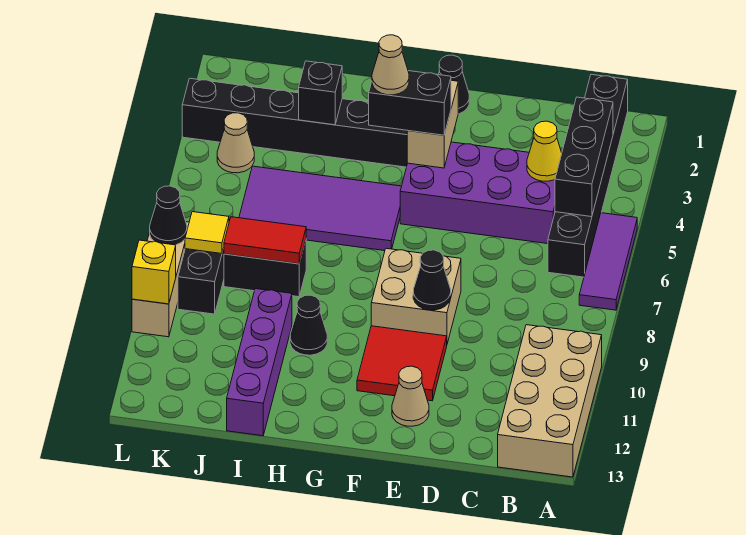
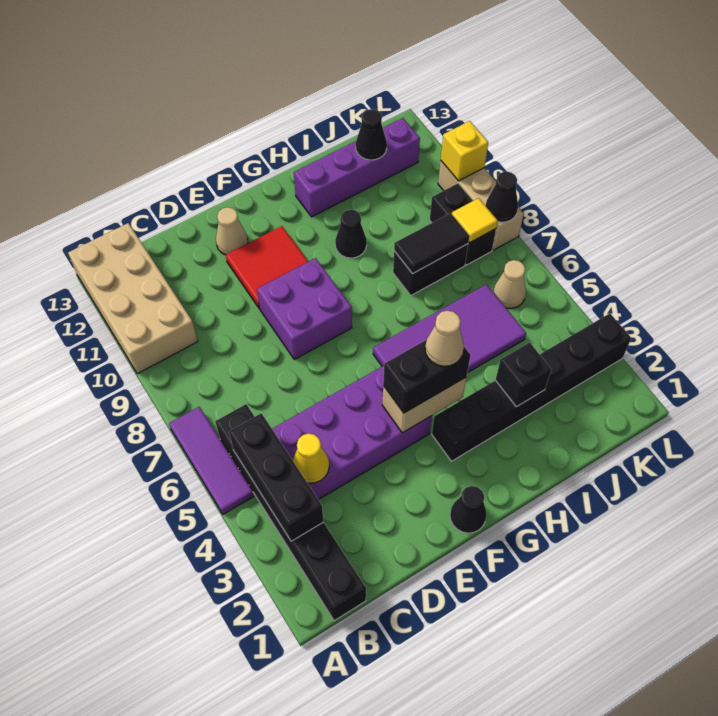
tan 2x2 brick [371,248,461,344] -> purple 2x2 brick [257,258,352,359]
black 1x1 cone [413,250,451,310] -> black 1x1 cone moved to [356,109,387,160]
tan 1x2 brick [407,80,458,168] -> tan 1x2 brick turned to [382,378,466,433]
red 1x2 tile [224,217,306,264] -> black 1x2 tile [394,213,469,274]
purple 1x4 brick [227,289,292,436] -> purple 1x4 brick turned to [294,118,420,217]
tan 1x1 cone [217,113,254,173] -> tan 1x1 cone moved to [493,260,526,308]

